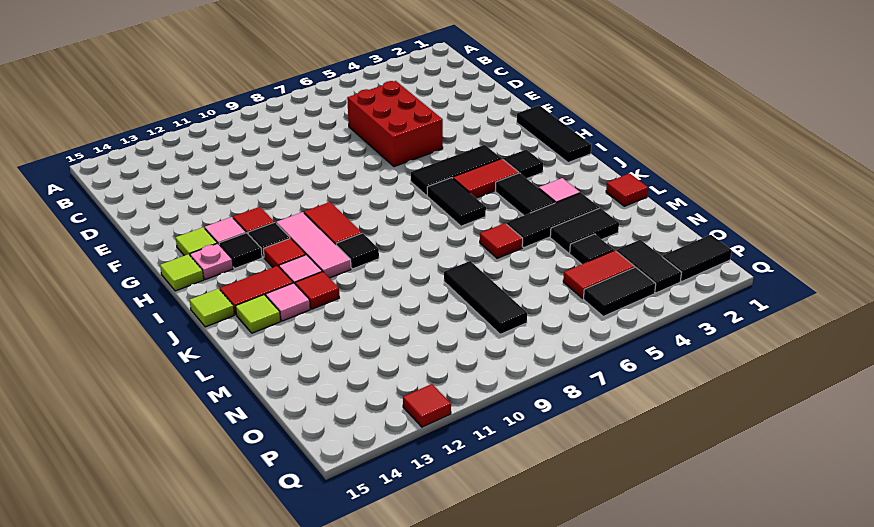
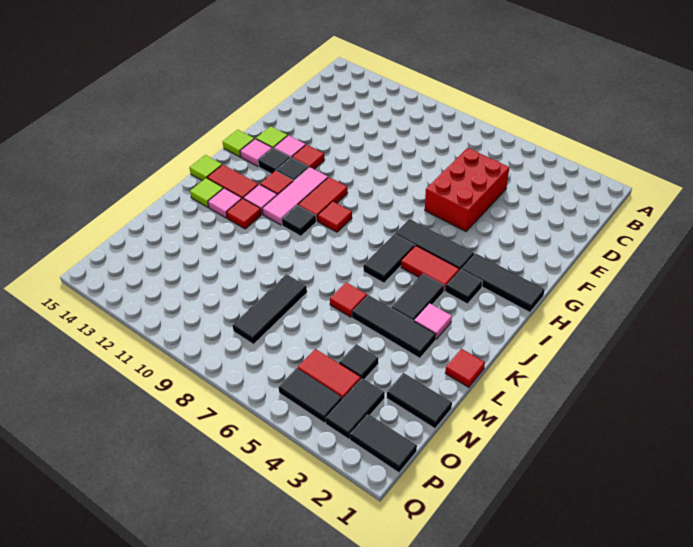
black 1x3 tile [517,105,591,163] -> black 1x3 tile turned to [461,253,545,312]
pink 1x1 plate [190,243,233,280] -> pink 1x1 tile [240,139,272,167]
black 1x2 tile [550,208,619,253] -> black 1x2 tile moved to [387,373,452,428]
red 1x1 tile [403,384,451,427] -> red 1x1 tile moved to [318,202,352,232]

